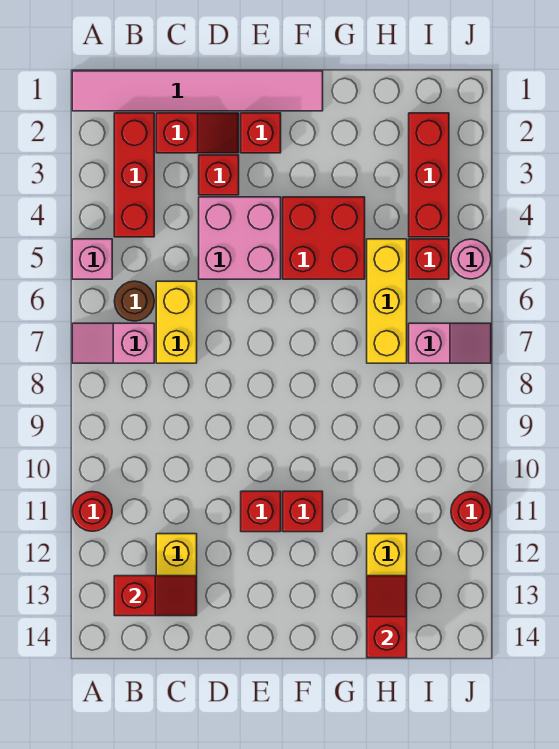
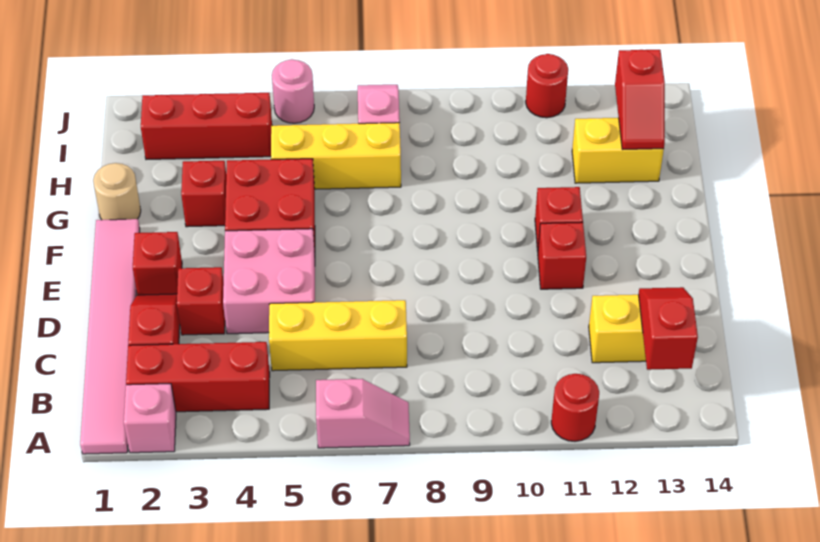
pink 1x1 brick [72,239,112,279] -> pink 1x1 brick moved to [124,384,176,453]
pink 1x2 slope [72,323,154,363] -> pink 1x2 slope turned to [316,379,410,448]
brown 1x1 round brick [114,281,154,321] -> none
yellow 1x2 brick [156,281,197,363] -> yellow 1x3 brick [269,300,407,371]
none -> tan 1x1 round brick [93,163,141,220]
red 1x2 slope [367,576,407,658] -> red 1x2 slope turned to [615,50,665,149]
red 1x1 brick [409,239,449,279] -> red 1x1 brick moved to [181,161,226,227]

